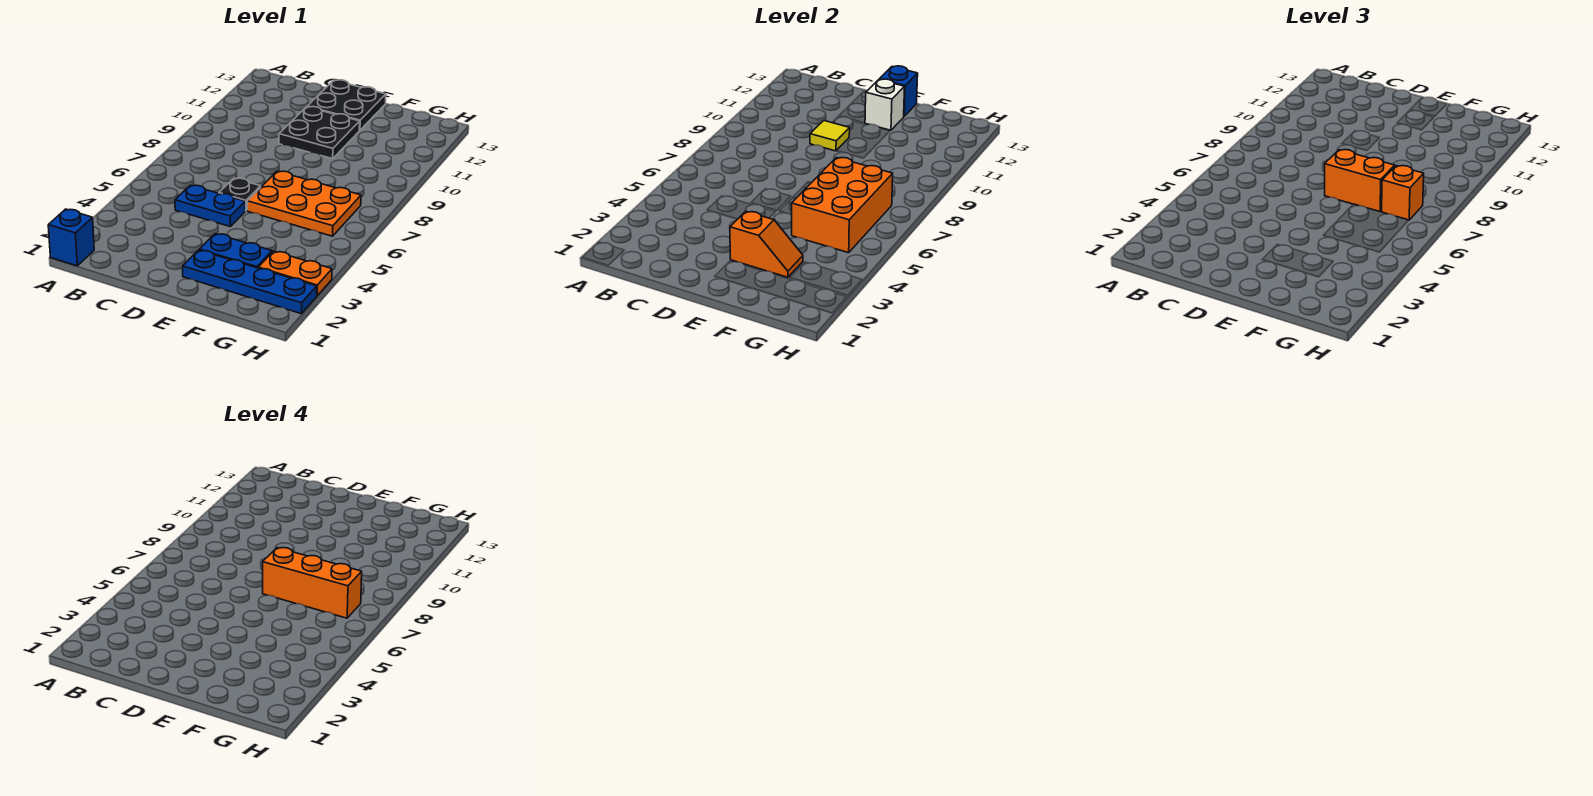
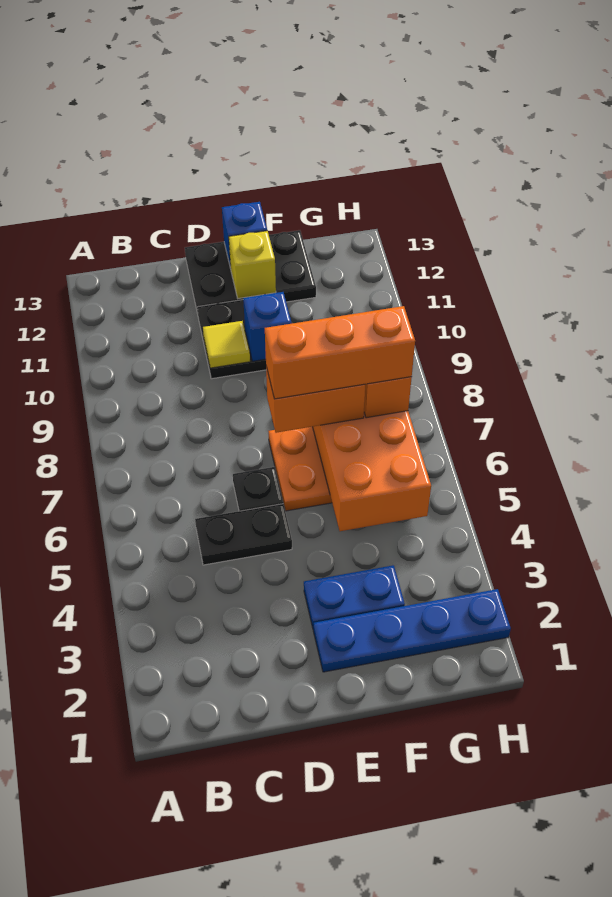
blue 1x1 brick [48,209,94,266] -> blue 1x1 brick moved to [243,292,292,361]
blue 1x2 plate [175,185,245,226] -> black 1x2 plate [195,504,292,565]
black 2x2 plate [307,80,386,130] -> black 2x3 plate [185,230,316,313]
orange 1x2 slope [730,211,803,277] -> none
white 1x1 brick [865,79,905,130] -> yellow 1x1 brick [229,231,276,299]
orange 1x2 plate [258,251,332,296] -> none

